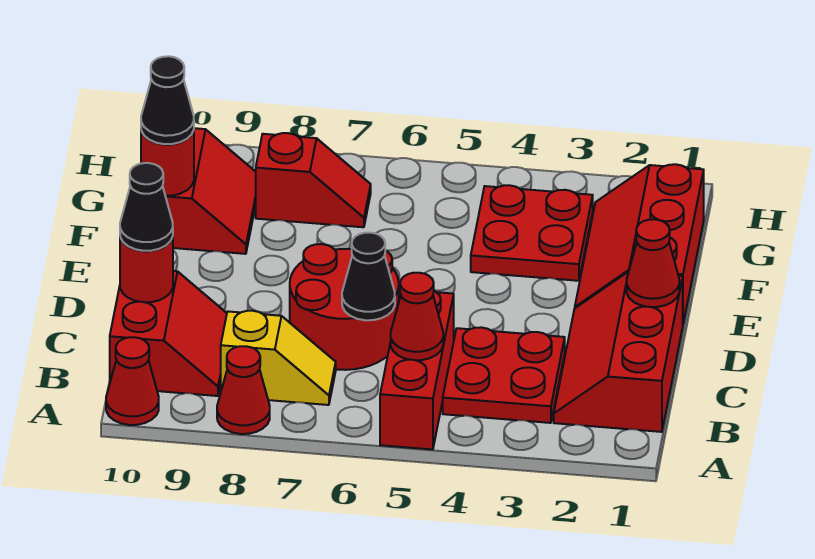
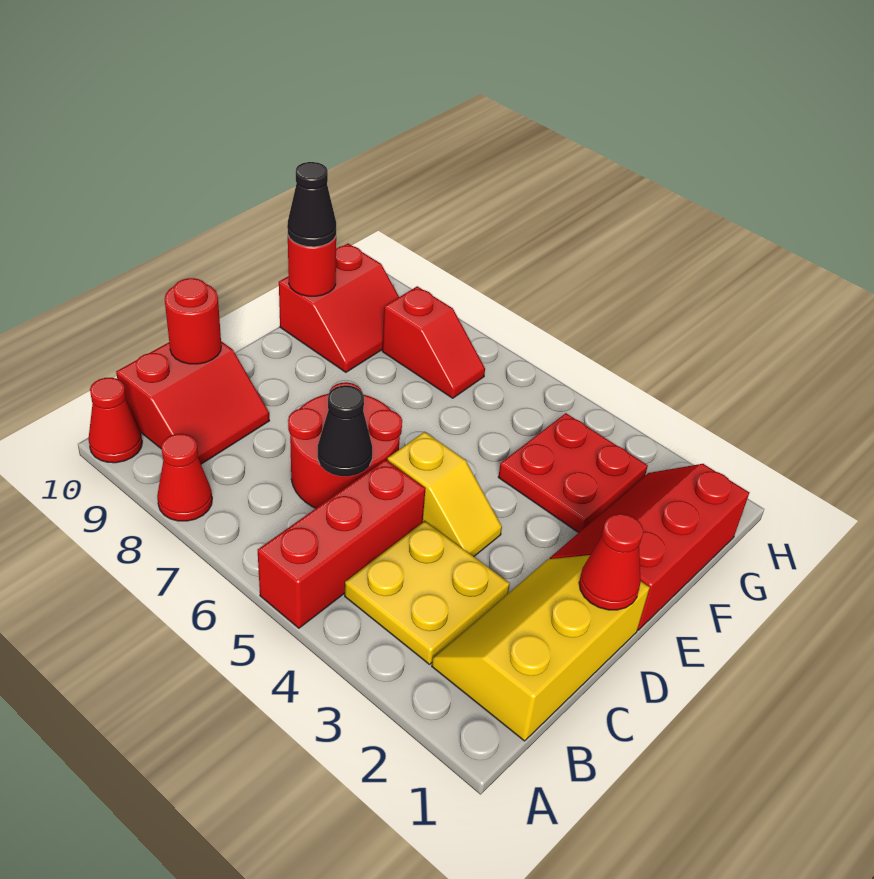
red 2x3 slope [554,272,683,432] -> yellow 2x3 slope [432,555,650,741]
red 2x2 plate [443,327,565,423] -> yellow 2x2 plate [345,521,510,664]
red 1x1 cone [391,273,443,360] -> none
yellow 1x2 slope [221,311,336,405] -> yellow 1x2 slope moved to [387,432,502,557]
black 1x1 cone [120,163,173,251] -> none

